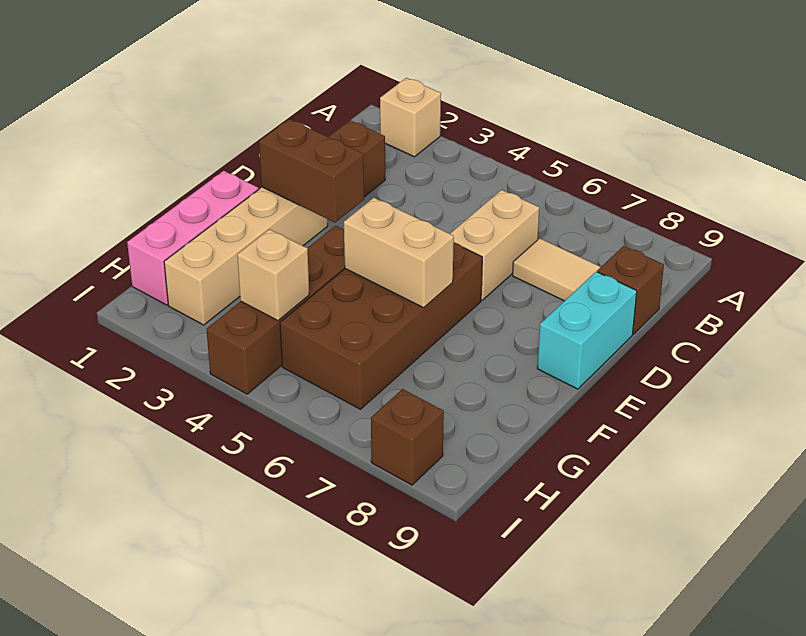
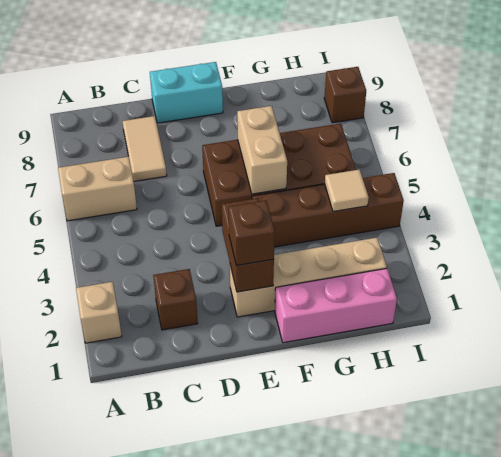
tan 1x2 brick [450,190,539,300] -> tan 1x2 brick moved to [58,157,137,221]
brown 1x1 brick [597,246,664,334] -> brown 1x1 brick moved to [228,201,275,266]
tan 1x1 brick [237,229,309,321] -> tan 1x1 tile [325,169,369,211]

